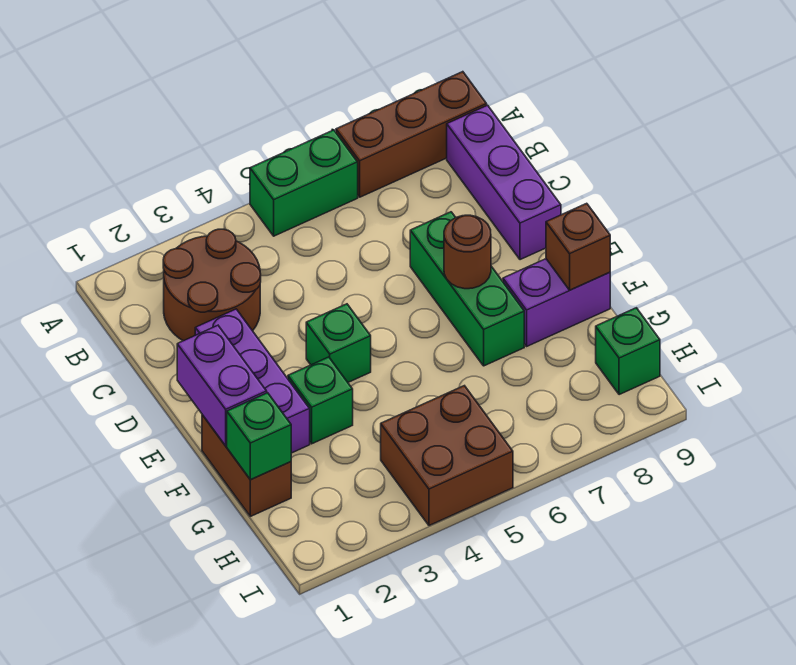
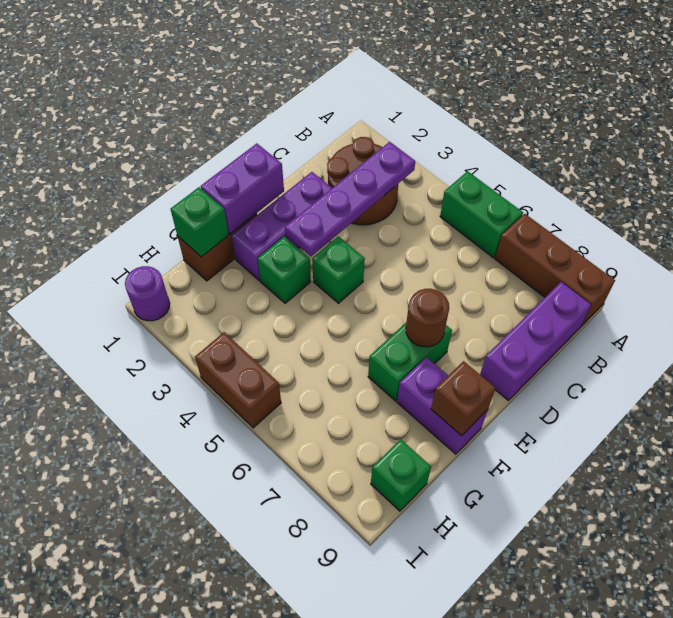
none -> purple 1x4 plate [285,142,415,256]
green 1x3 brick [410,212,524,366] -> green 1x2 brick [368,323,452,401]
brown 2x2 brick [381,386,513,526] -> brown 1x2 brick [195,332,281,428]
none -> purple 1x1 round brick [125,266,170,321]

